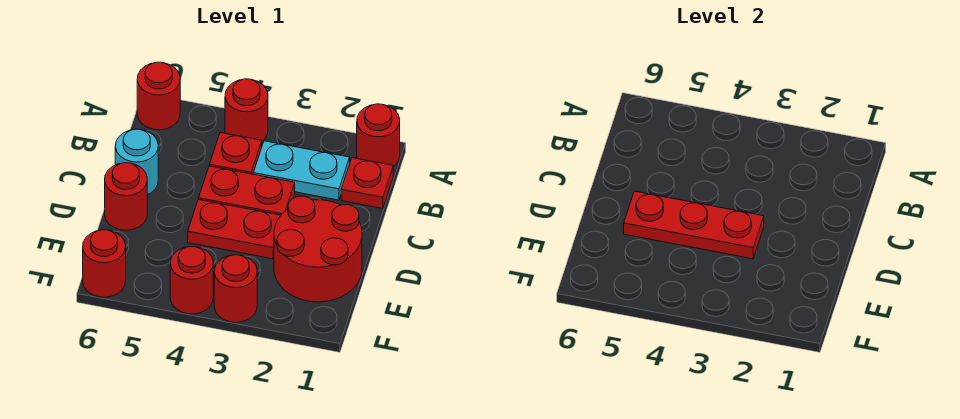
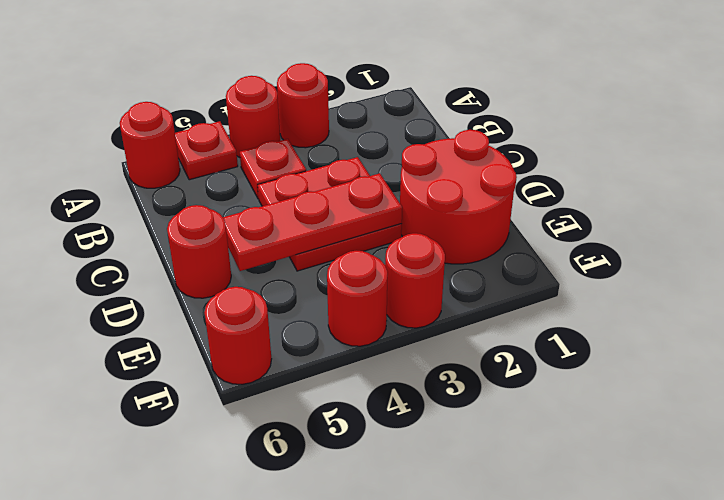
red 1x1 round brick [357,104,400,167] -> red 1x1 round brick moved to [277,63,329,148]
red 1x1 plate [341,158,393,209] -> red 1x1 plate moved to [175,121,238,180]
cyan 1x2 plate [253,141,350,200] -> none
cyan 1x1 round brick [115,129,158,195] -> none

